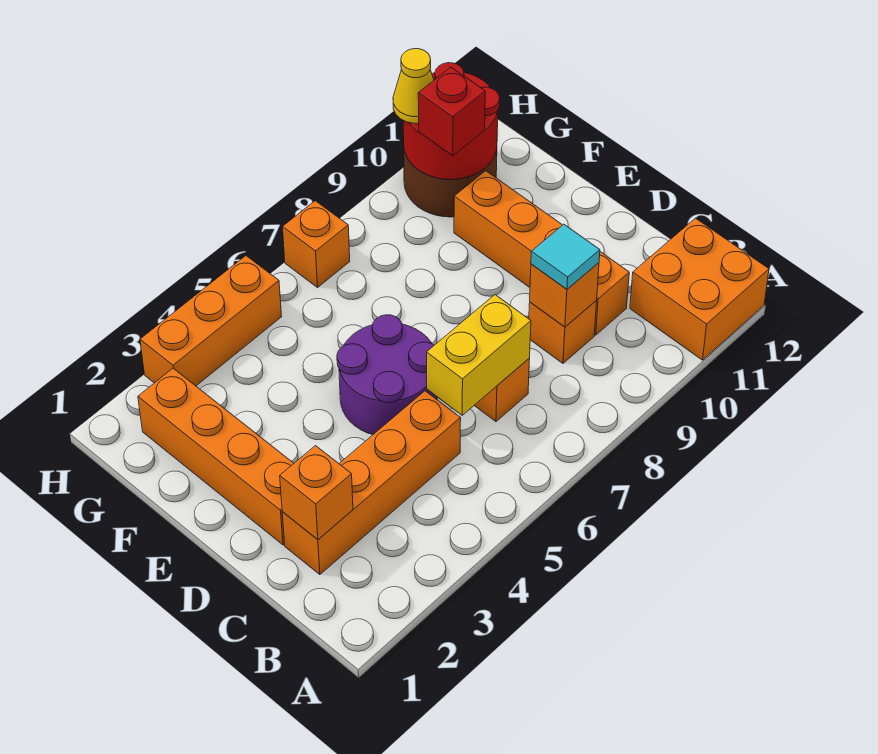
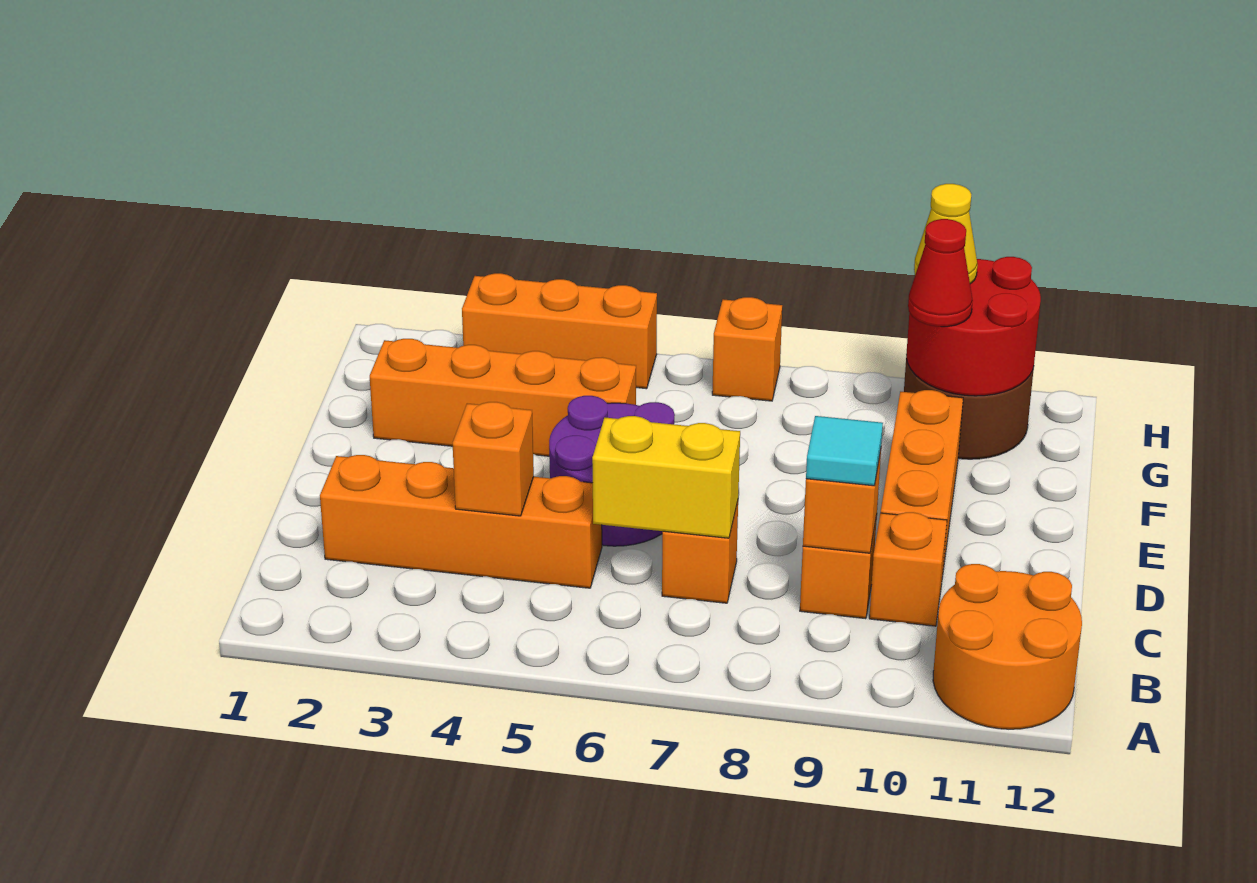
orange 2x2 brick [630,218,769,360] -> orange 2x2 round brick [933,564,1082,729]
orange 1x1 brick [280,446,353,540] -> orange 1x1 brick moved to [453,402,534,516]
orange 1x4 brick [138,368,294,545] -> orange 1x4 brick turned to [370,339,636,456]
red 1x1 brick [418,67,485,156] -> red 1x1 cone [908,219,973,327]

